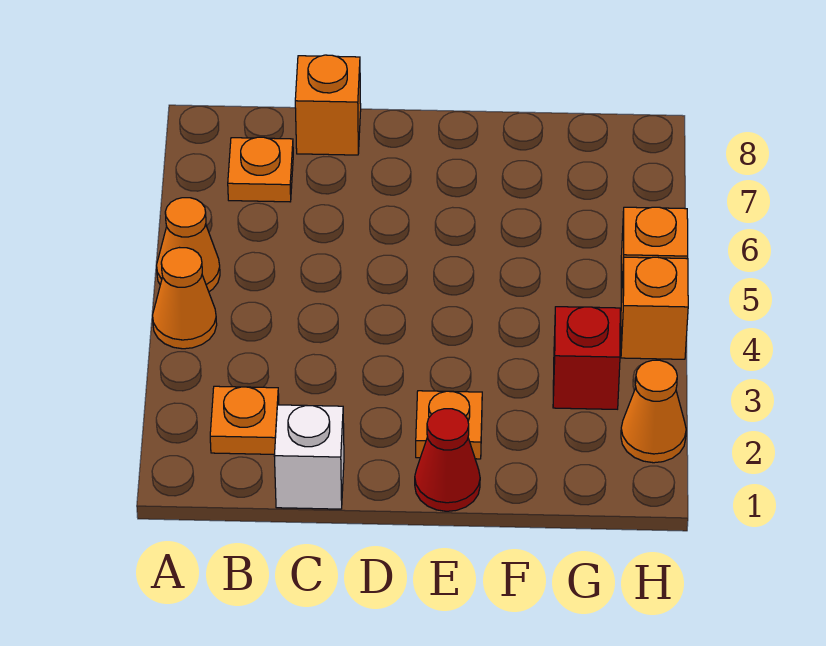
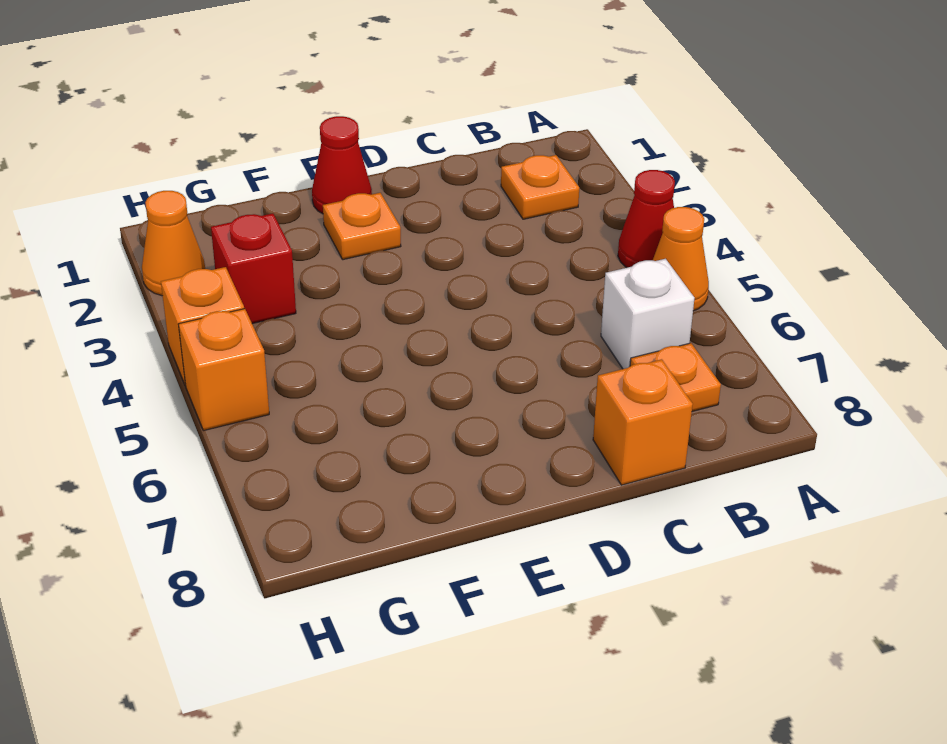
orange 1x1 cone [153,248,217,349] -> red 1x1 cone [618,170,675,268]
white 1x1 brick [274,405,344,509] -> white 1x1 brick moved to [601,259,694,369]

